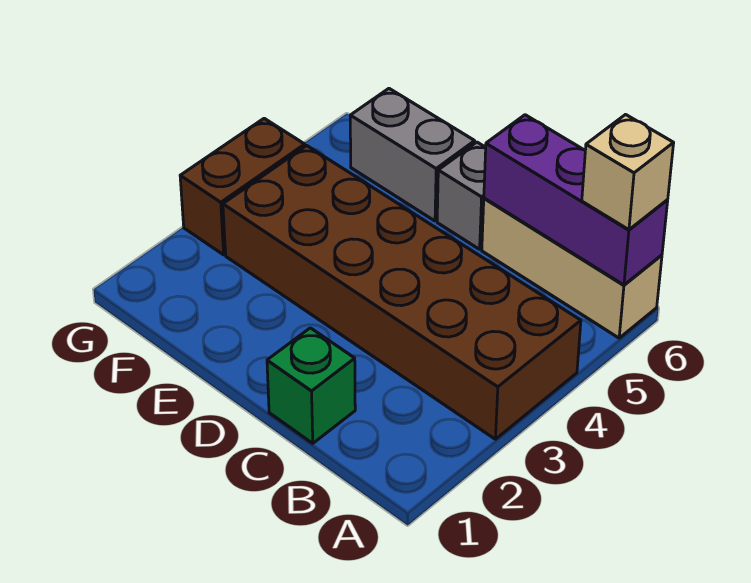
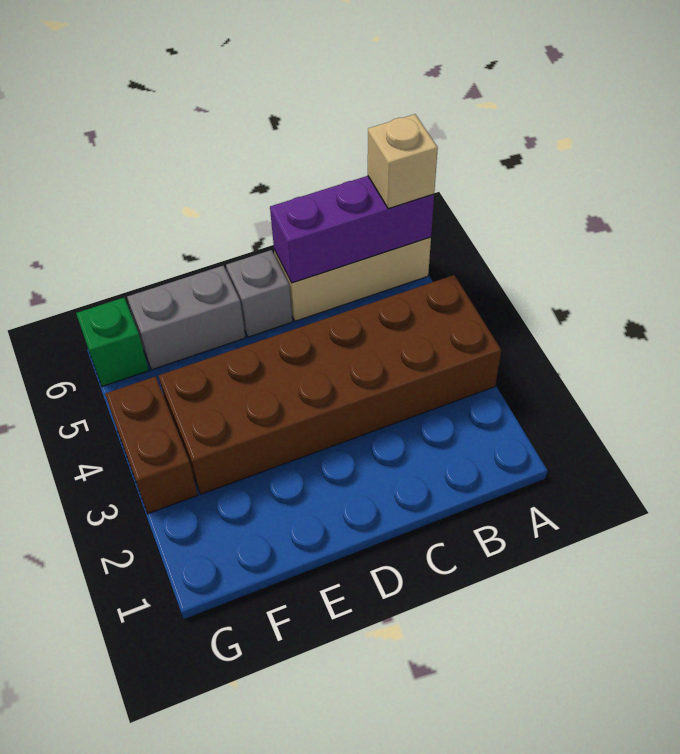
green 1x1 brick [267,328,355,443] -> green 1x1 brick moved to [76,298,149,387]

